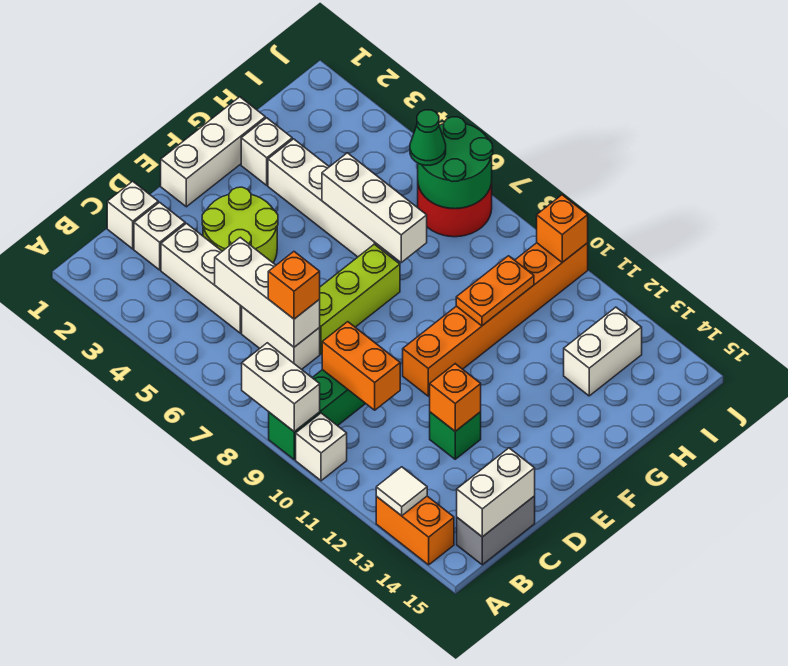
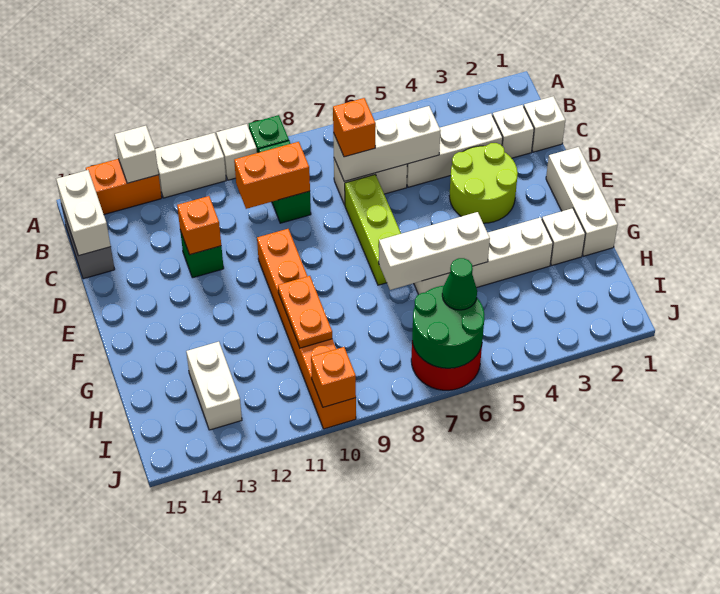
white 1x2 brick [242,343,320,432] -> white 1x2 brick moved to [155,133,226,198]
white 1x1 tile [376,467,427,516] -> white 1x1 brick [115,126,159,183]

